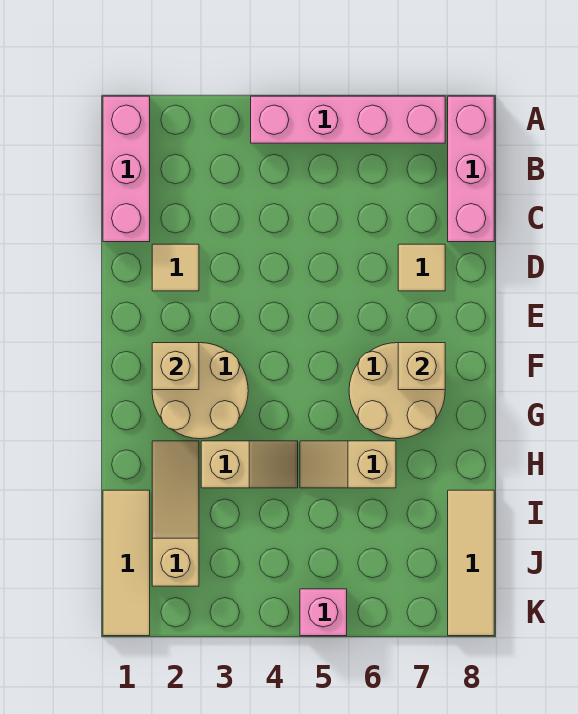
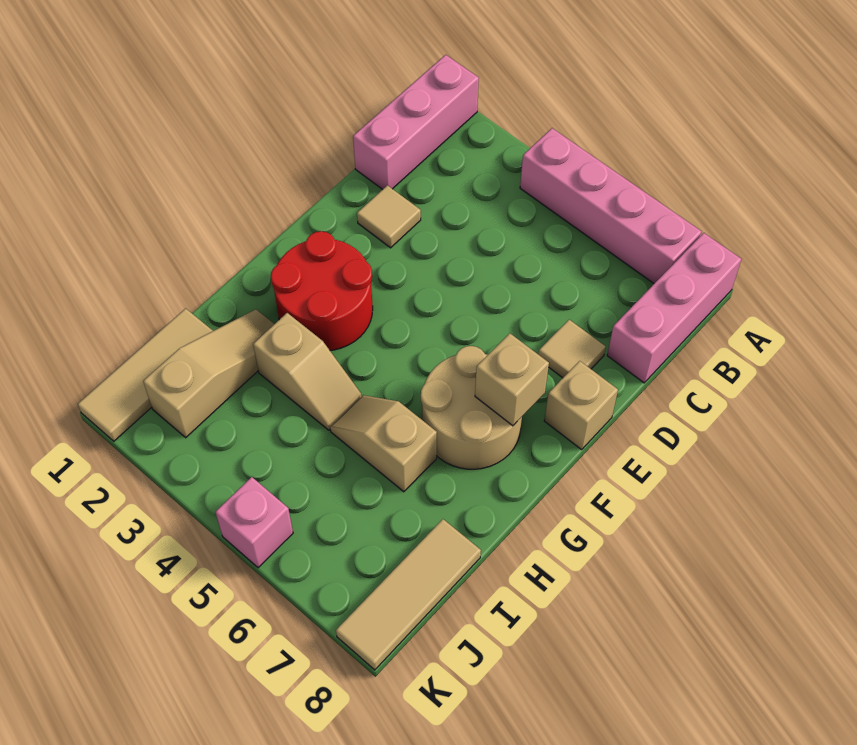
tan 2x2 round brick [152,343,248,439] -> red 2x2 round brick [271,231,373,350]
tan 1x1 brick [152,343,199,390] -> tan 1x1 brick moved to [544,361,618,450]

